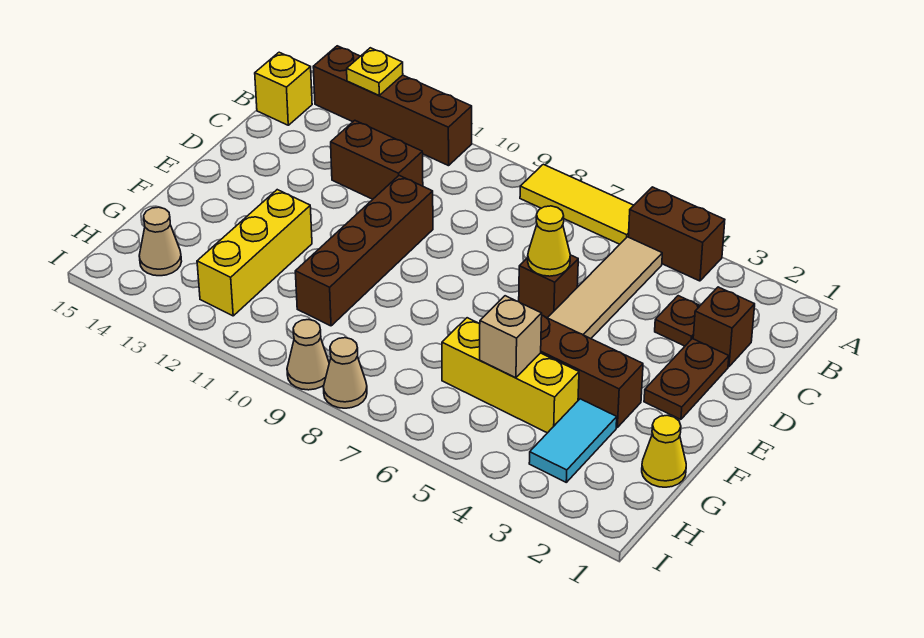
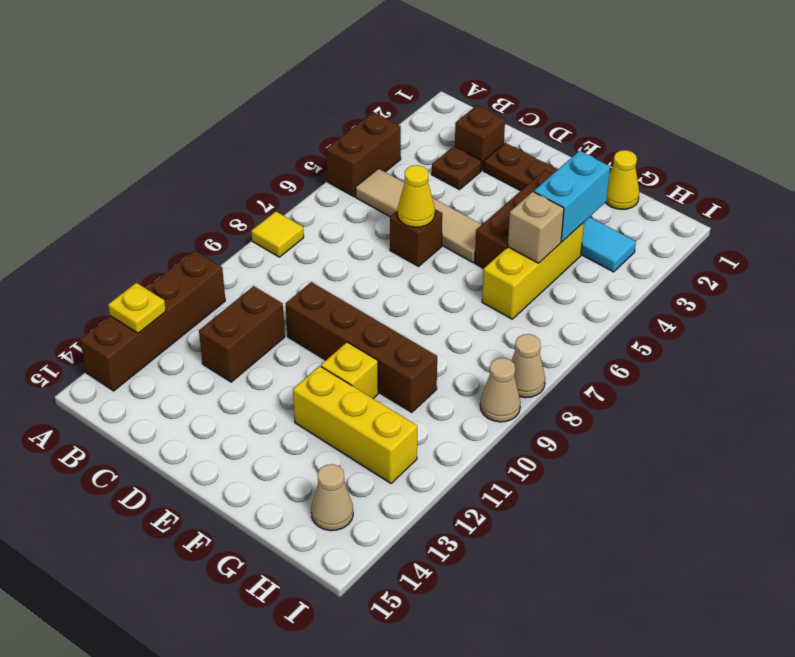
yellow 1x3 tile [520,164,634,244] -> yellow 1x1 tile [251,212,304,257]
yellow 1x1 brick [255,52,312,125] -> yellow 1x1 brick moved to [321,342,378,398]
none -> cyan 1x2 brick [534,151,610,242]

